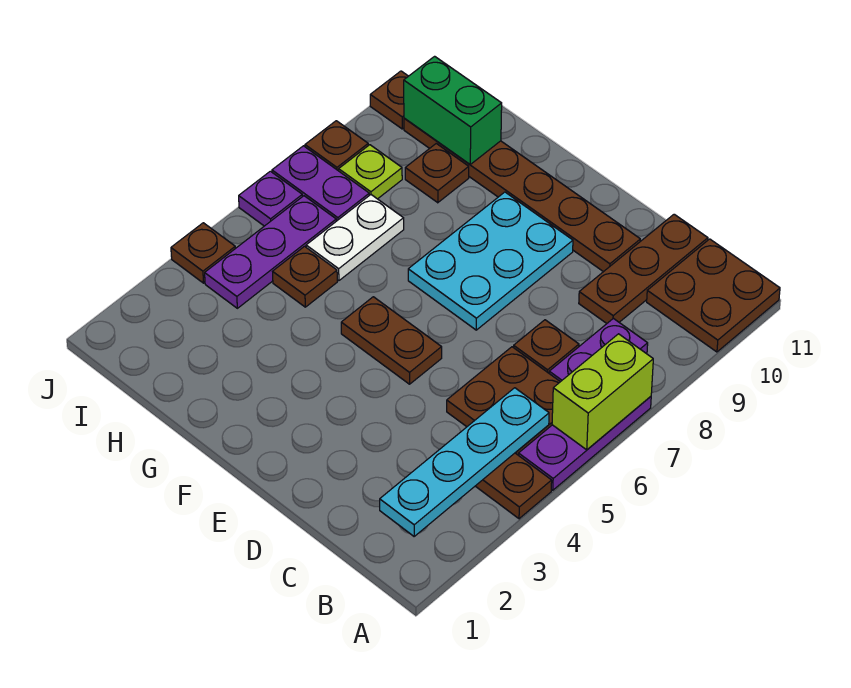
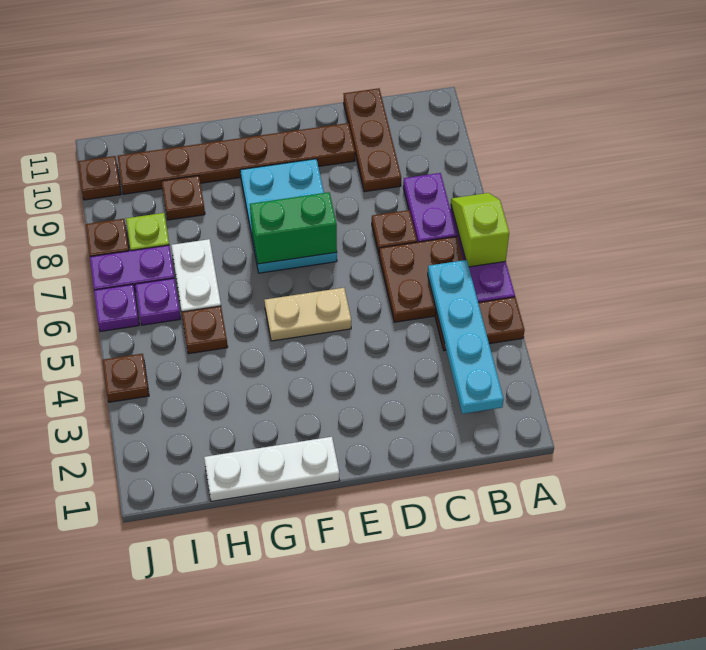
lime 1x2 brick [552,334,653,450] -> lime 1x2 slope [451,193,509,267]
brown 2x2 plate [647,239,780,352] -> none
brown 1x2 plate [341,297,442,384] -> tan 1x2 plate [264,288,351,341]
none -> white 1x3 plate [204,437,340,501]
green 1x2 brick [404,56,502,164] -> green 1x2 brick moved to [250,192,337,264]
purple 1x3 plate [205,196,336,308] -> purple 1x1 plate [135,278,181,325]

